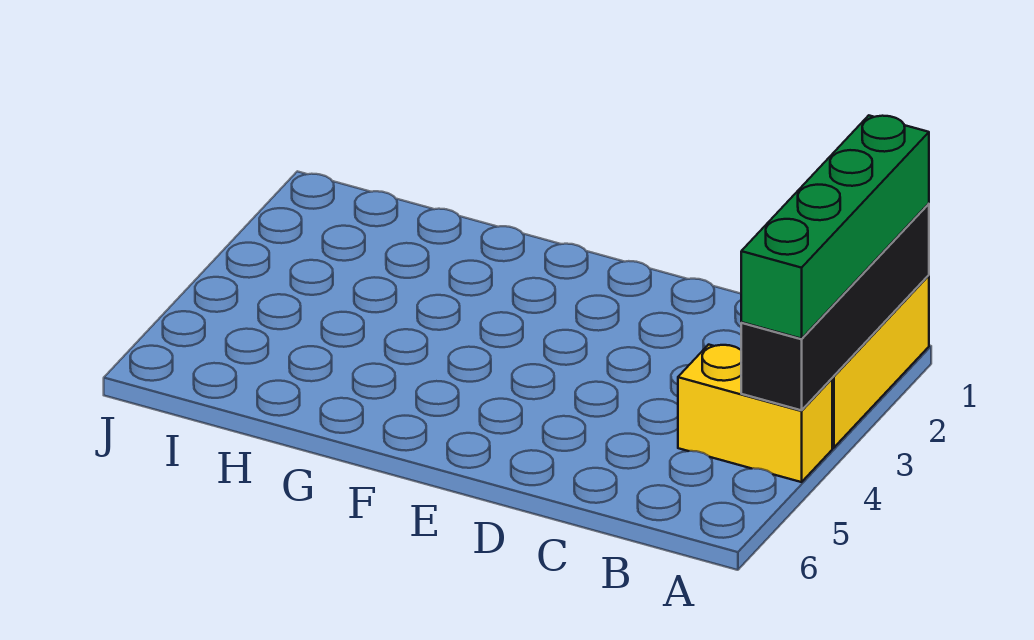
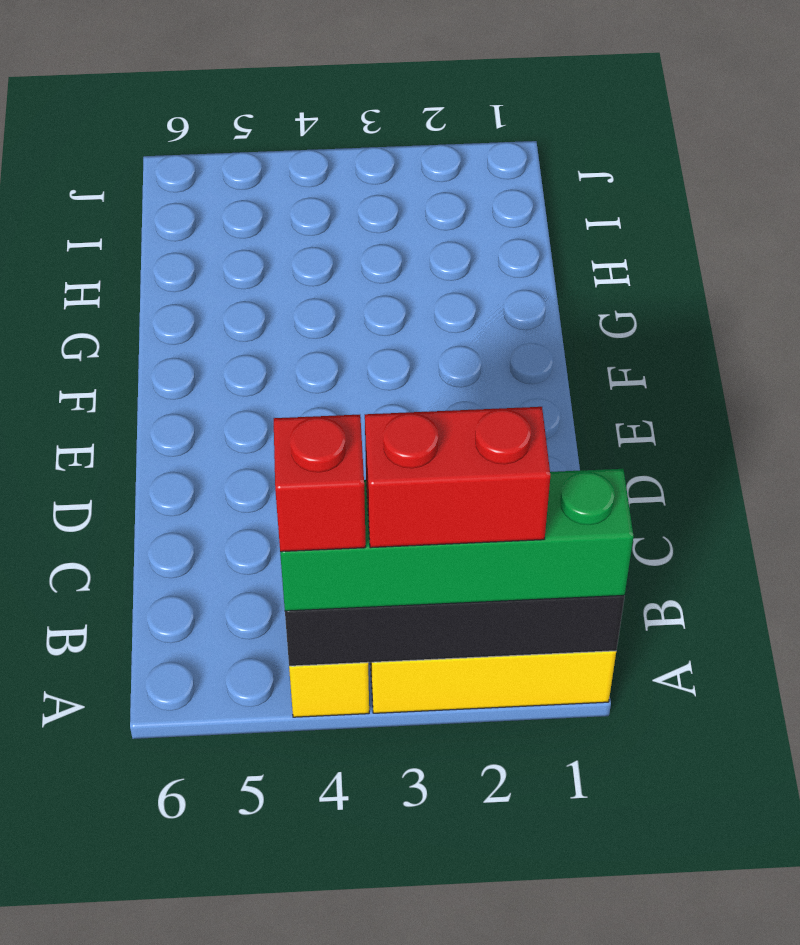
none -> red 1x2 brick [365,407,550,548]
none -> red 1x1 brick [274,415,366,552]

